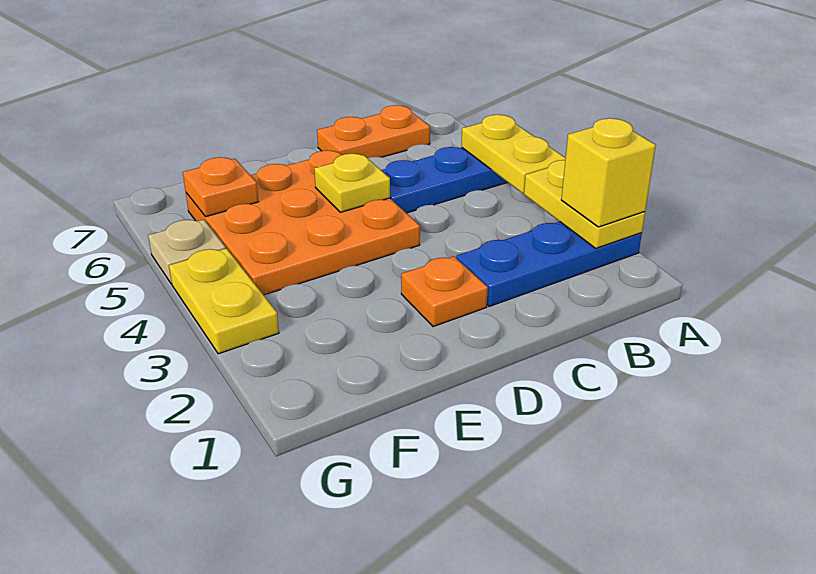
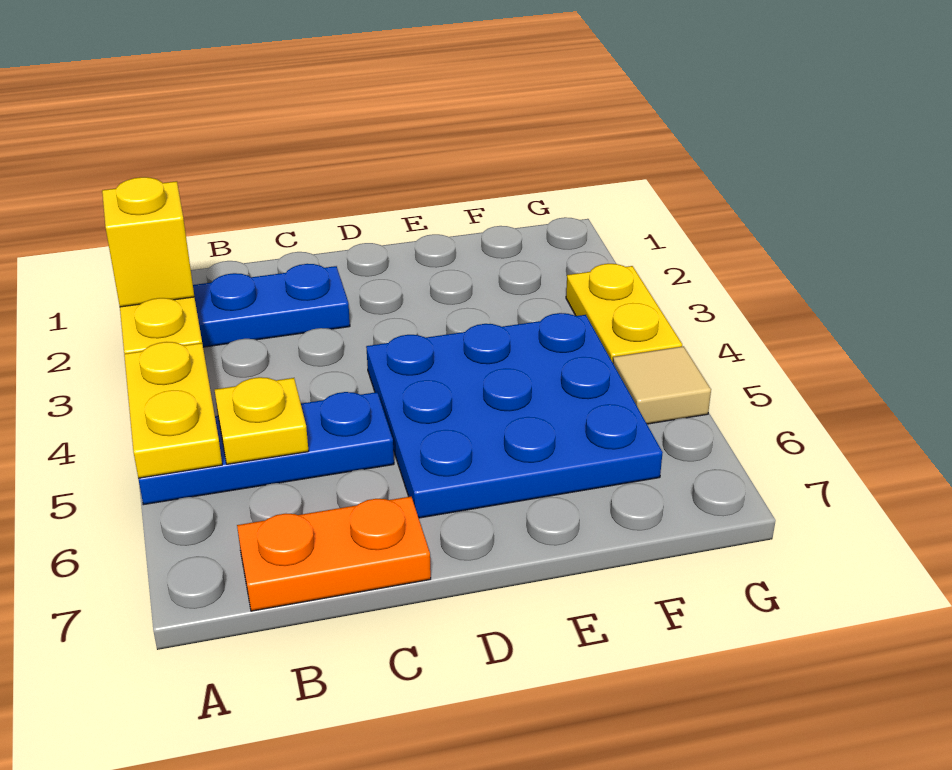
orange 1x1 plate [401,256,488,327] -> none
orange 3x3 plate [186,150,420,295] -> blue 3x3 plate [366,313,663,518]
yellow 1x1 plate [314,154,390,212] -> yellow 1x1 plate moved to [215,377,309,464]
orange 1x1 plate [183,157,259,217] -> none
tan 1x1 plate [148,220,226,284] -> tan 1x1 tile [613,346,711,424]

